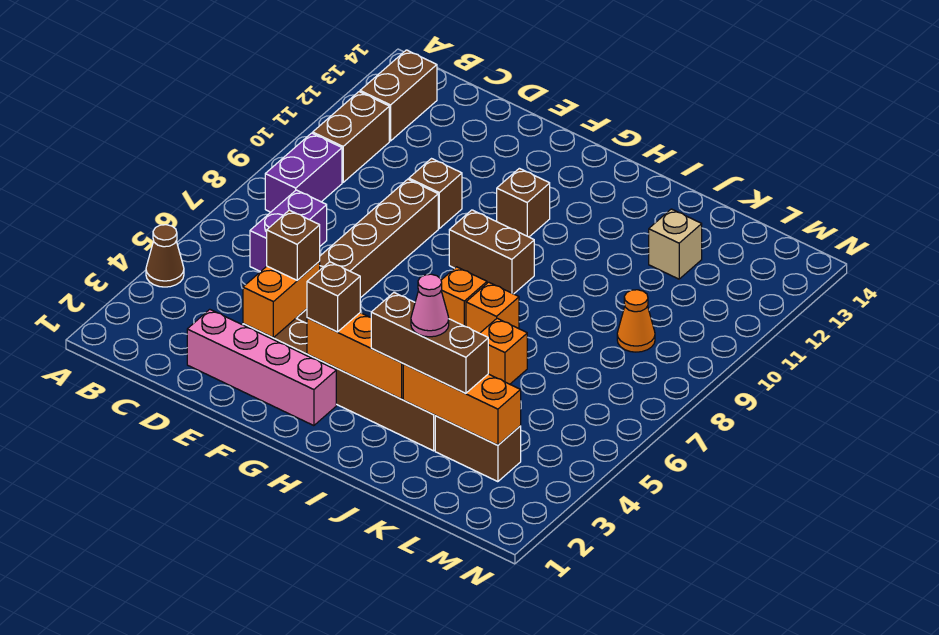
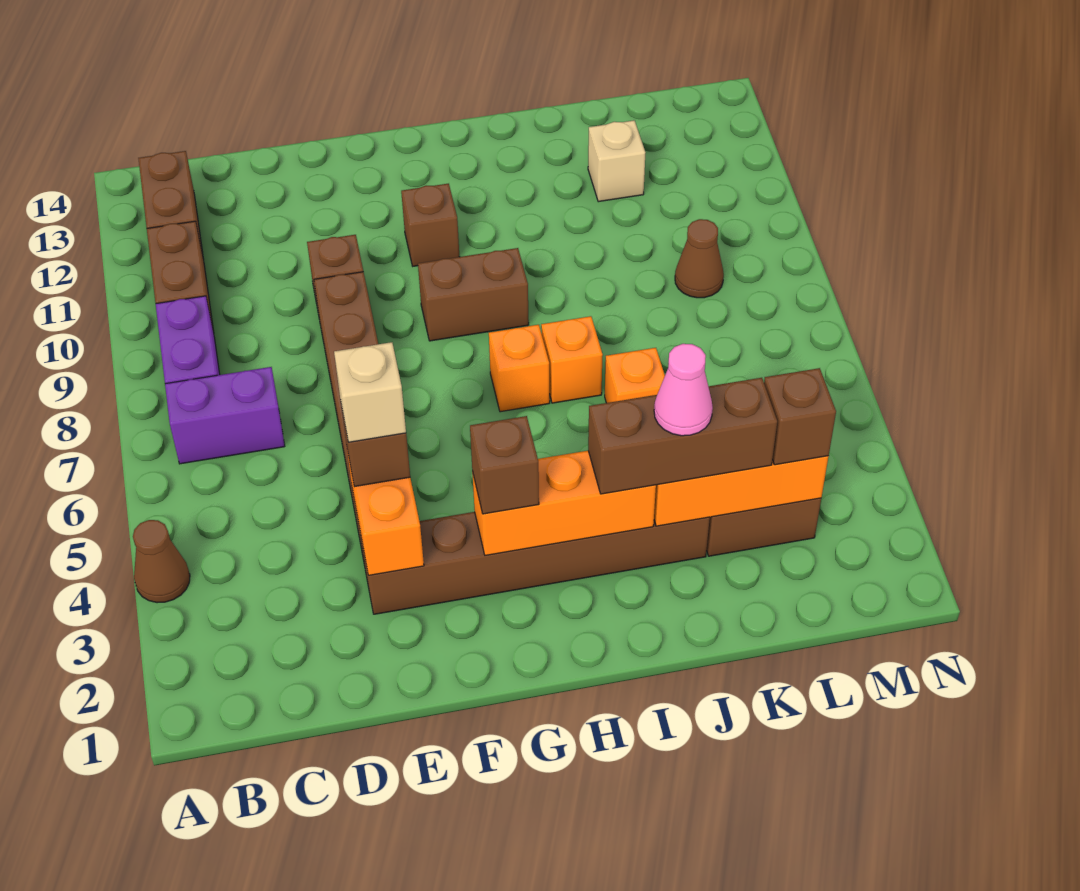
purple 1x2 brick [250,190,327,272] -> purple 1x2 brick turned to [165,367,285,464]
pink 1x4 brick [187,309,336,426] -> none
none -> tan 1x1 brick [334,342,406,442]
none -> brown 1x1 brick [764,368,836,465]
orange 1x1 cone [617,290,655,352] -> brown 1x1 cone [675,219,724,298]

